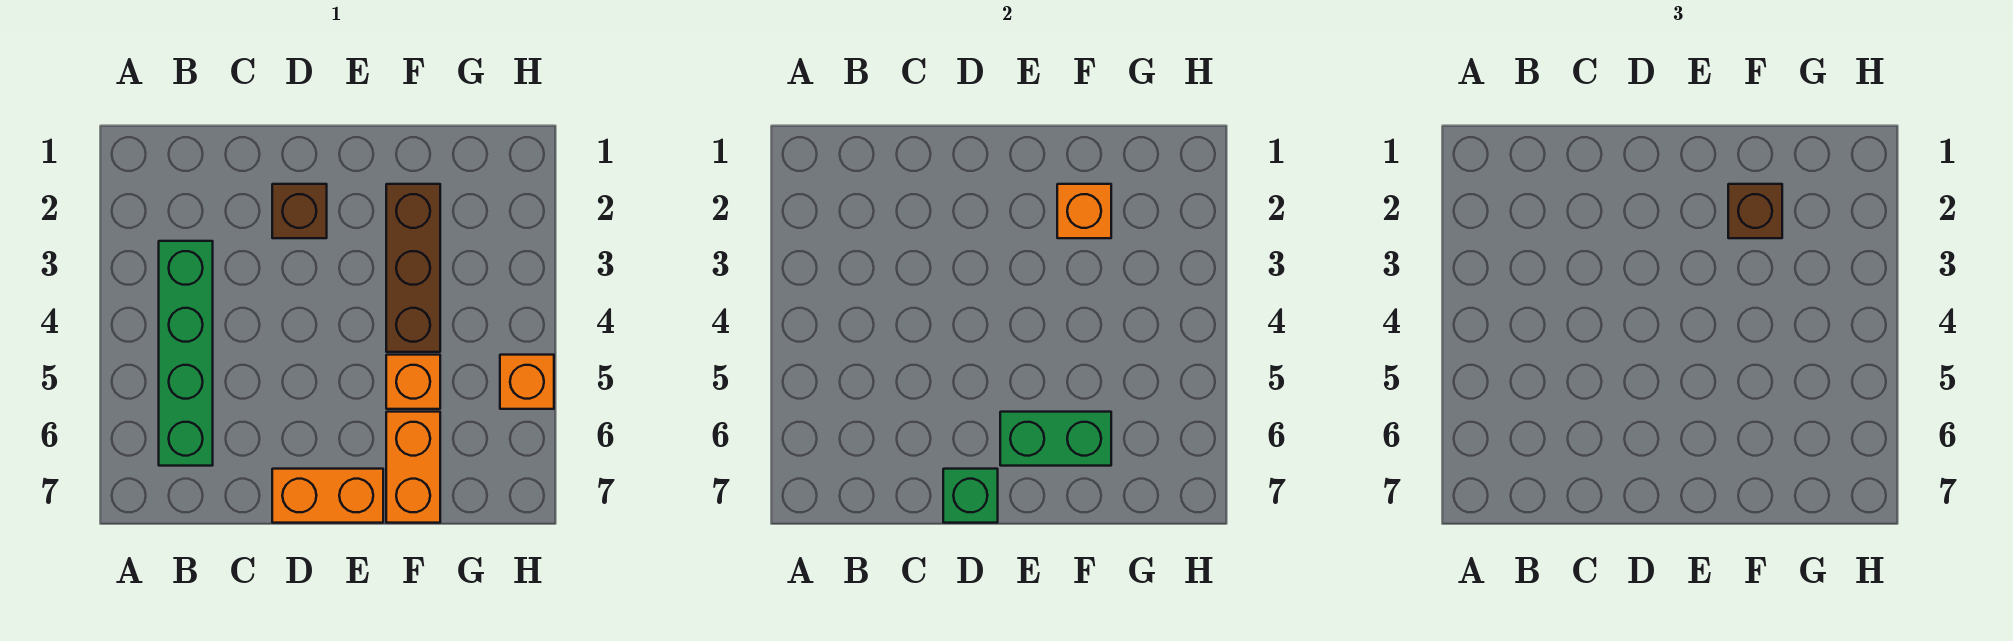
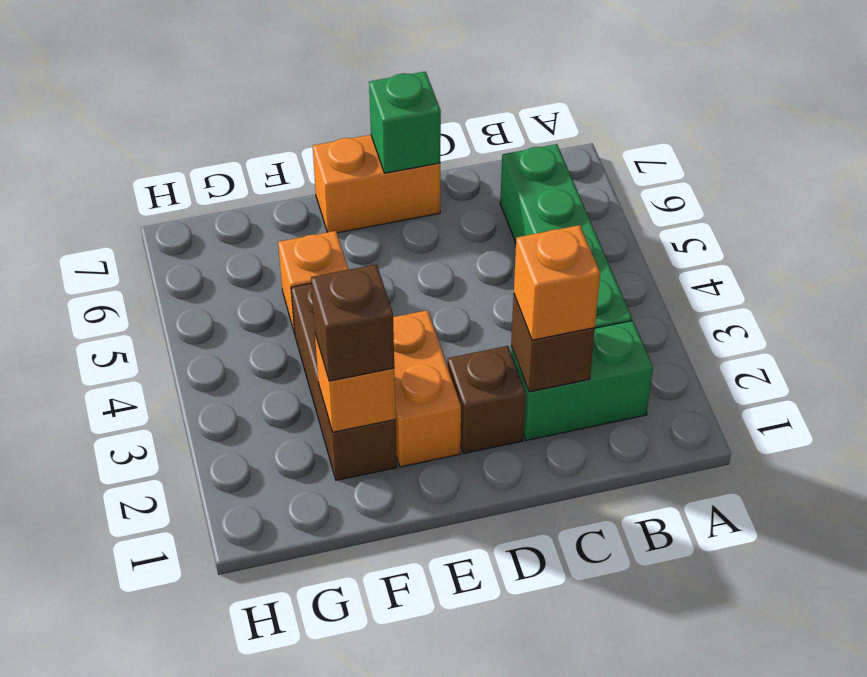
none -> brown 1x1 brick [511,295,595,392]
green 1x2 brick [1000,412,1111,466] -> green 1x2 brick moved to [511,321,653,440]
orange 1x2 brick [386,412,440,523] -> orange 1x2 brick moved to [393,310,461,467]
orange 1x1 brick [500,355,554,409] -> orange 1x1 brick moved to [514,225,600,340]

